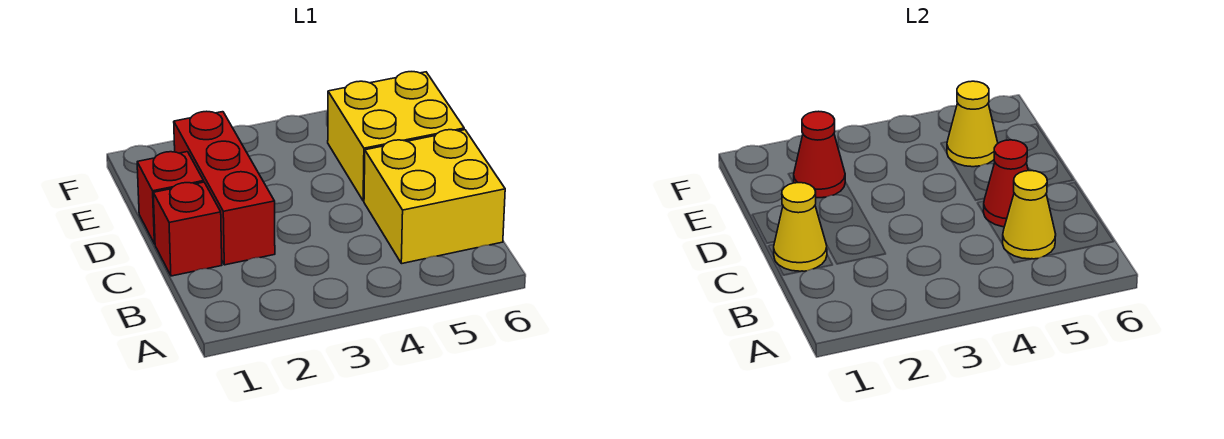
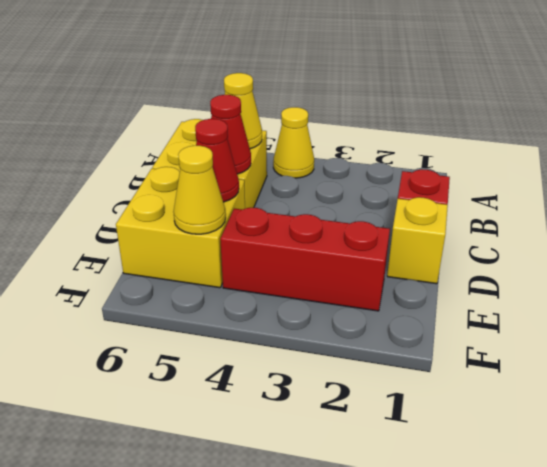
yellow 1x1 cone [774,183,827,271] -> yellow 1x1 cone moved to [273,107,314,178]
red 1x3 brick [174,111,275,265] -> red 1x3 brick turned to [220,208,390,311]
red 1x1 brick [137,152,204,244] -> yellow 1x1 brick [387,197,448,284]
red 1x1 cone [794,111,845,198] -> red 1x1 cone moved to [195,119,239,202]

